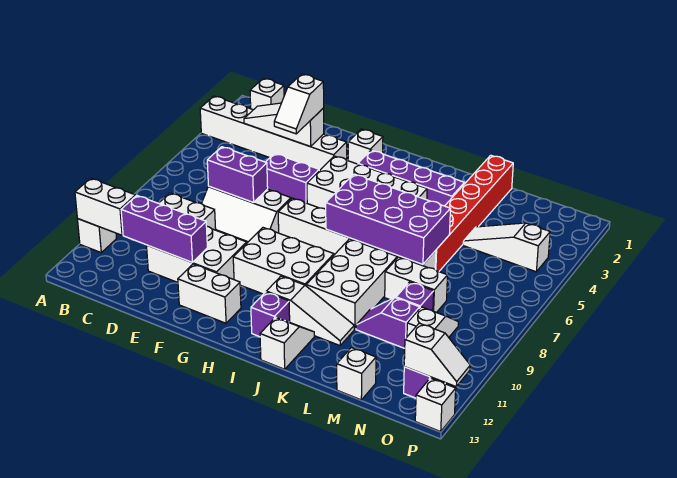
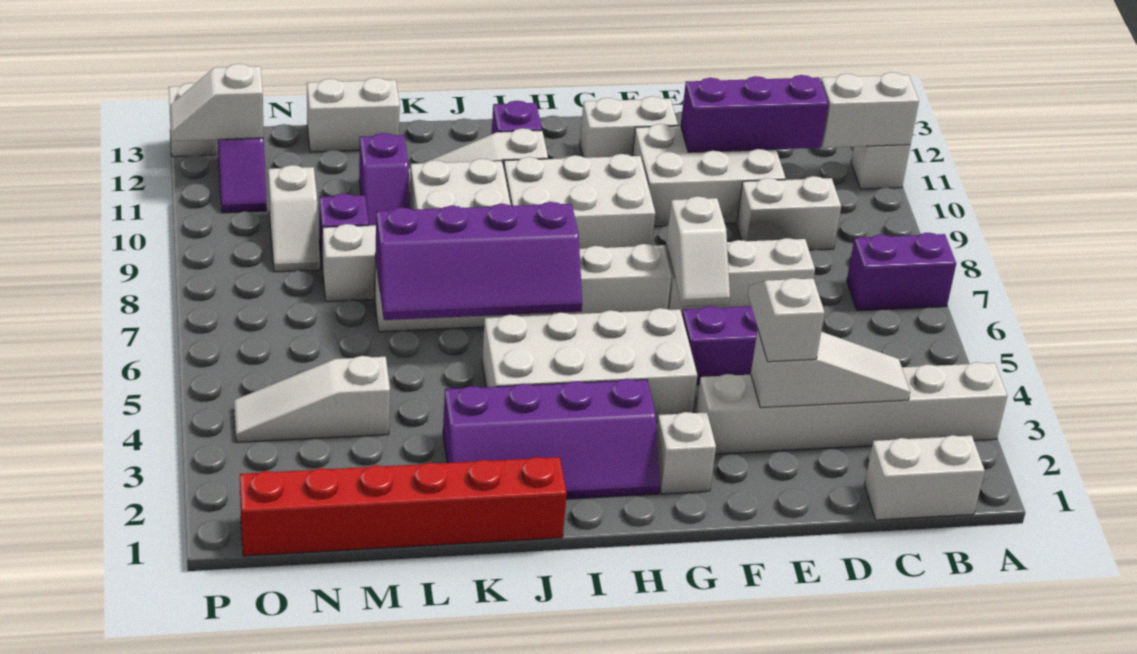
white 1x1 brick [250,78,284,110] -> white 1x2 brick [864,435,985,520]
purple 1x2 brick [207,147,268,202] -> purple 1x2 brick moved to [847,233,956,311]
purple 2x4 brick [326,174,450,265] -> purple 2x4 slope [375,202,582,320]
white 1x2 slope [260,317,314,369] -> white 1x2 slope moved to [666,196,730,307]
red 1x6 brick [435,155,513,271] -> red 1x6 brick turned to [240,457,567,556]
purple 1x2 slope [356,298,420,348] -> purple 1x2 slope turned to [359,133,411,226]
white 1x3 slope [463,223,550,272] -> white 1x3 slope turned to [234,356,390,442]
white 1x1 brick [337,348,376,400] -> white 1x2 brick [307,77,400,152]

